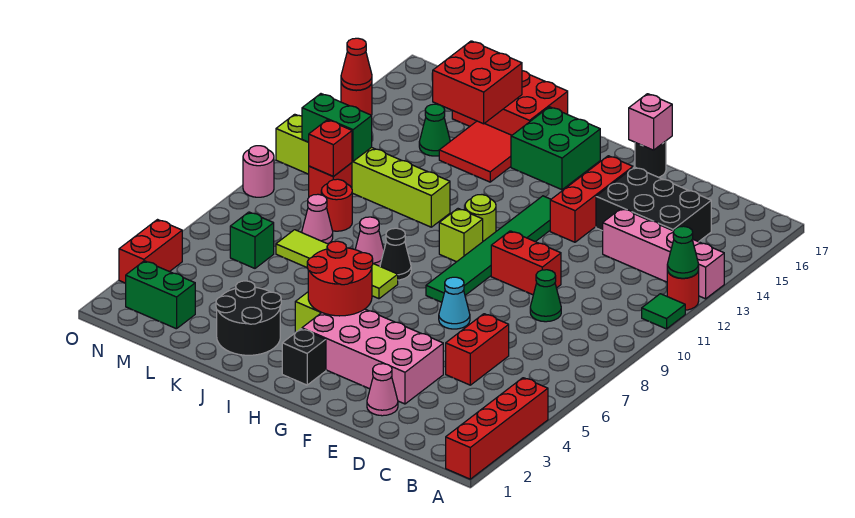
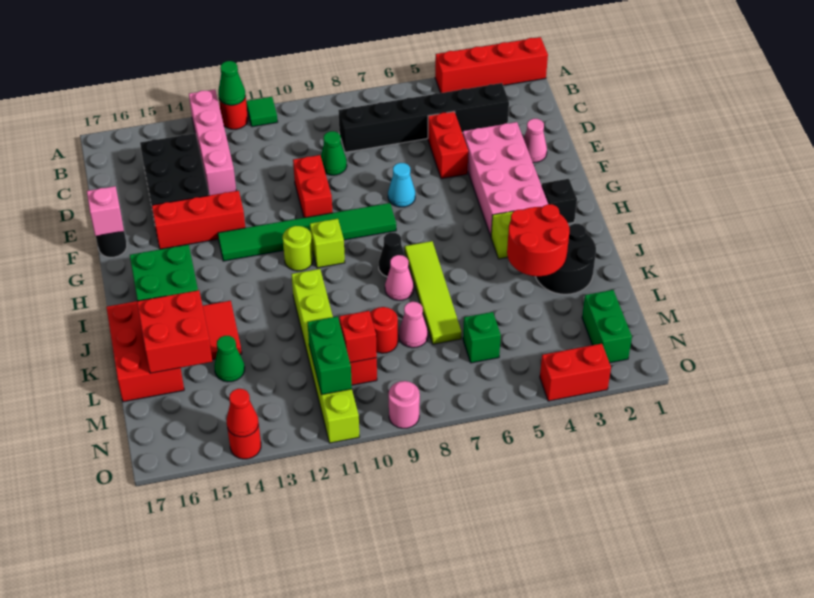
none -> black 1x6 brick [338,83,509,152]
red 1x2 brick [446,314,509,385] -> red 1x2 brick turned to [428,112,468,179]
red 2x2 round brick [307,241,373,316] -> red 2x2 round brick moved to [507,204,570,276]

